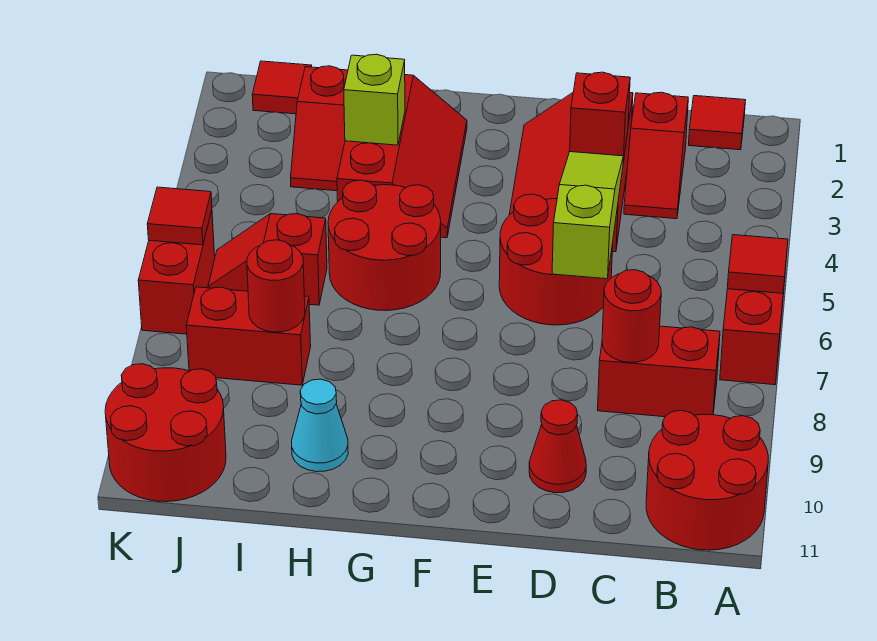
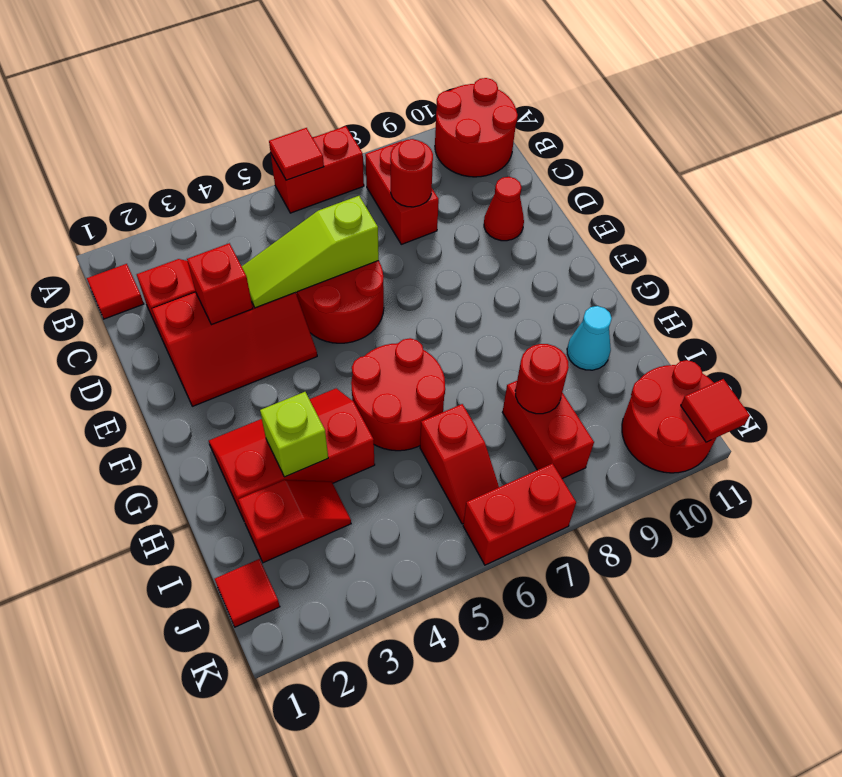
red 1x1 tile [147,187,212,245] -> red 1x1 tile moved to [681,379,750,442]

